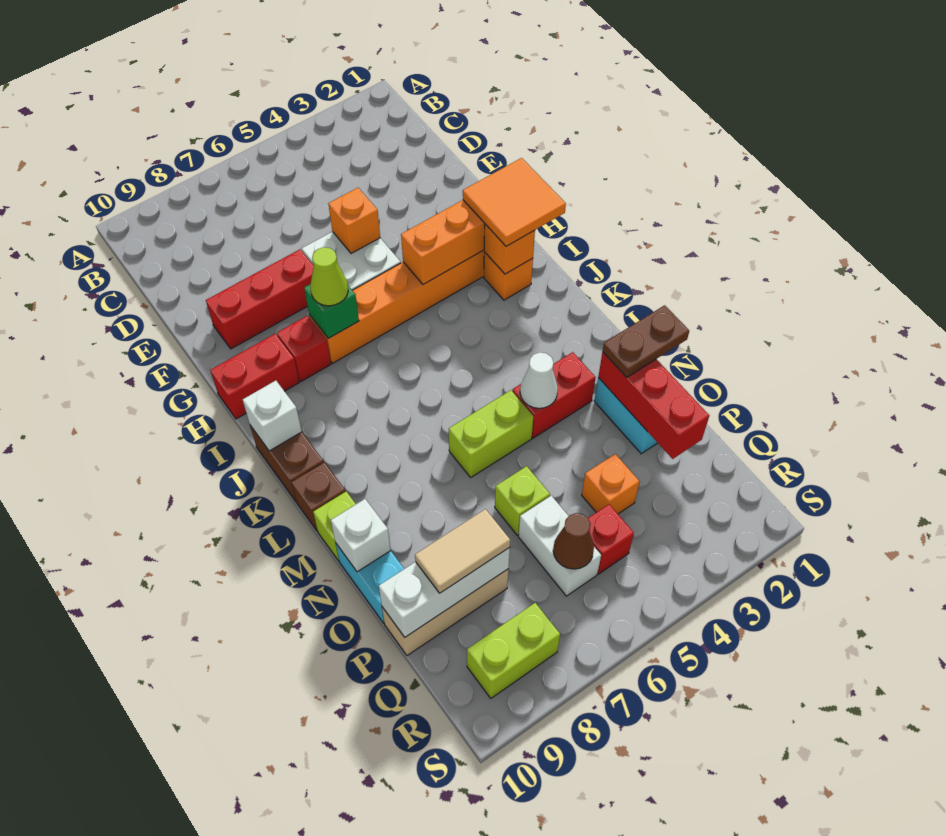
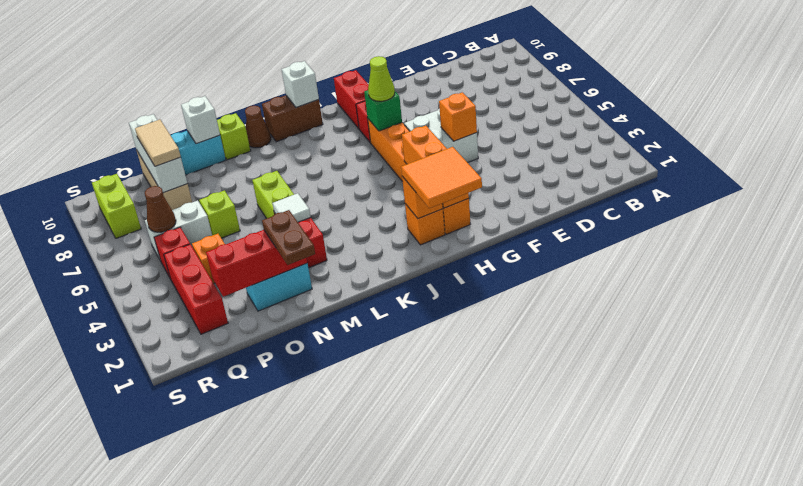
red 1x3 brick [206,249,314,349] -> red 1x3 brick moved to [164,244,228,334]
brown 1x1 brick [292,462,346,531] -> brown 1x1 cone [245,106,271,148]
white 1x1 cone [520,352,558,408] -> white 1x1 tile [273,193,311,222]

